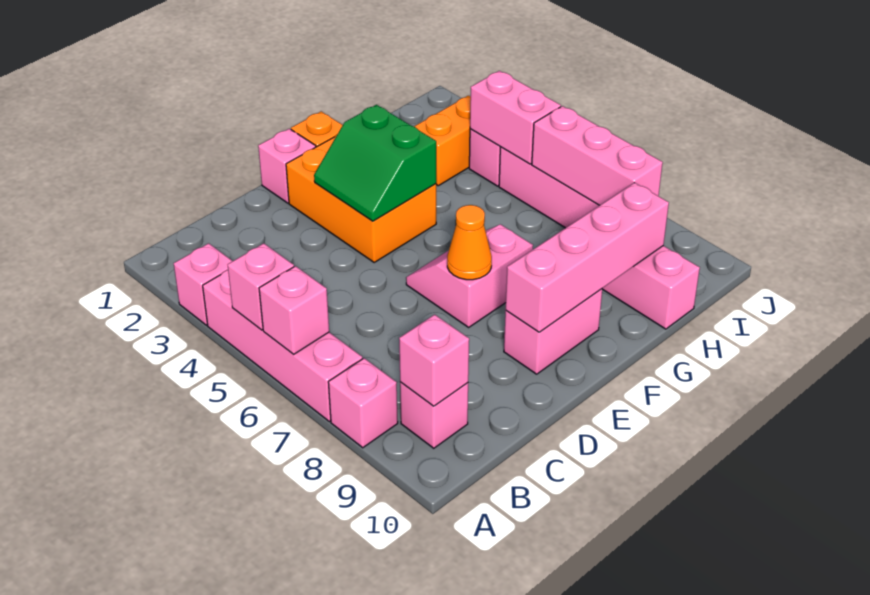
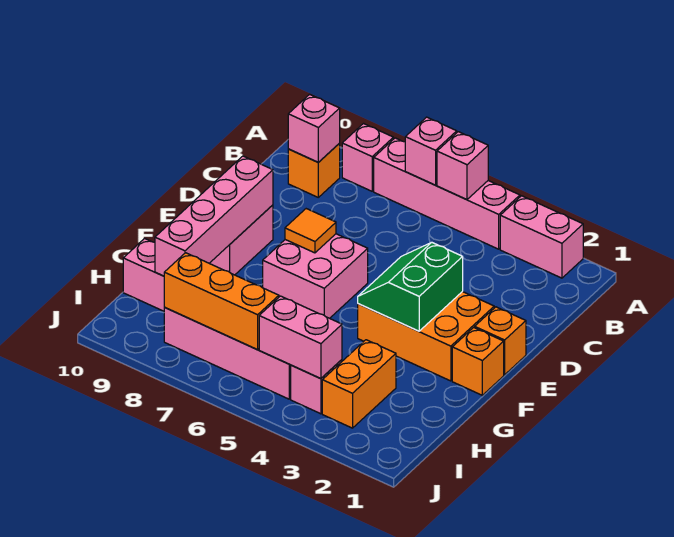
pink 1x1 brick [174,243,232,325] -> pink 1x2 brick [500,196,583,278]
pink 1x1 brick [400,382,468,448] -> orange 1x1 brick [288,144,340,197]
pink 1x1 brick [258,129,316,203] -> orange 1x1 brick [475,307,526,375]
green 2x2 slope [314,105,436,221] -> green 2x2 slope turned to [358,243,463,331]
pink 2x2 slope [406,224,533,327] -> pink 2x2 brick [263,234,368,318]
orange 1x1 cone [447,205,492,280] -> orange 1x1 tile [285,209,336,253]
pink 1x3 brick [532,106,663,205] -> orange 1x3 brick [164,253,279,349]

